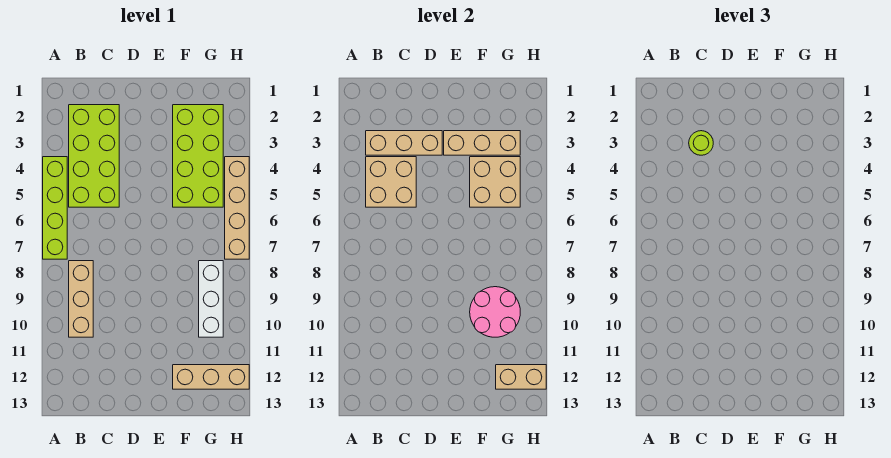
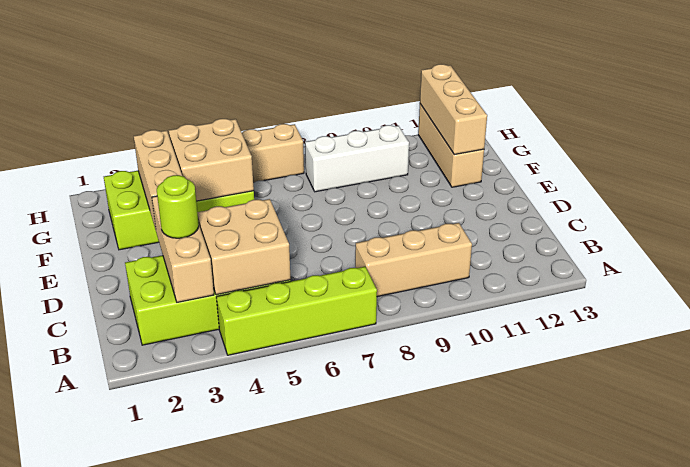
pink 2x2 round brick [470,287,520,337] -> none
tan 1x2 brick [496,365,546,389] -> tan 1x3 brick [420,64,487,155]

